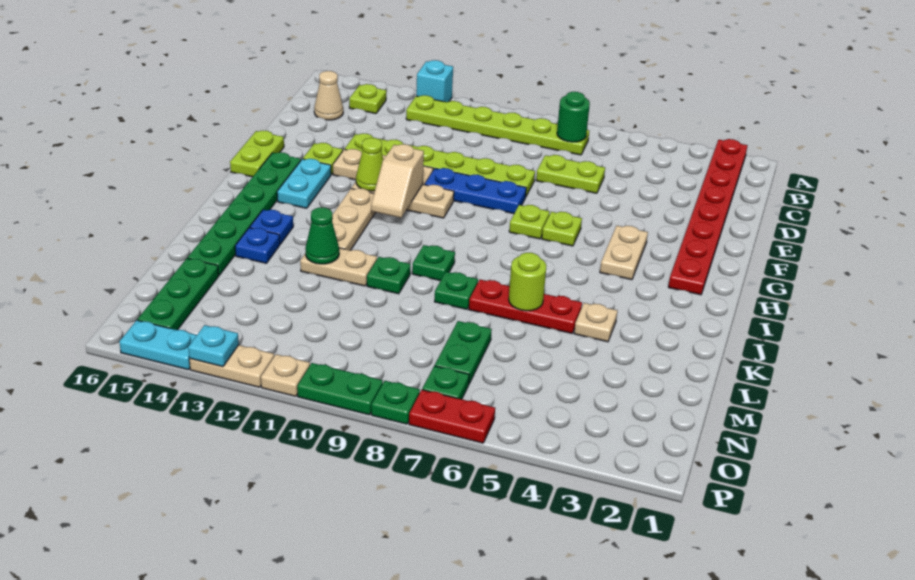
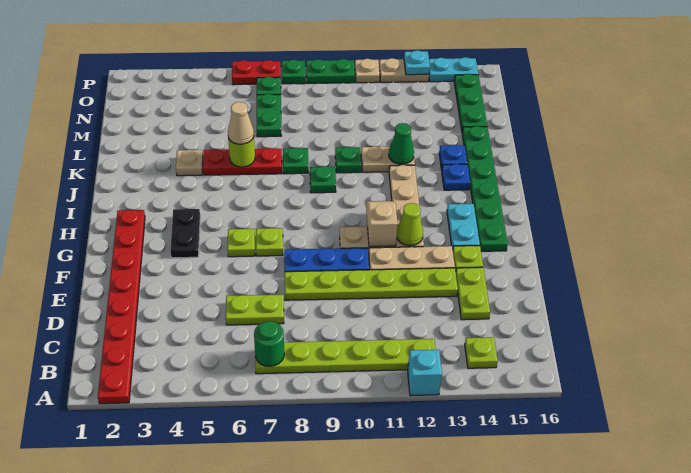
tan 1x1 cone [314,71,343,120] -> tan 1x1 cone moved to [228,102,254,144]
lime 1x2 plate [230,131,284,177] -> lime 1x2 plate moved to [456,267,490,320]
tan 1x2 plate [600,226,648,280] -> black 1x2 plate [170,209,200,258]

